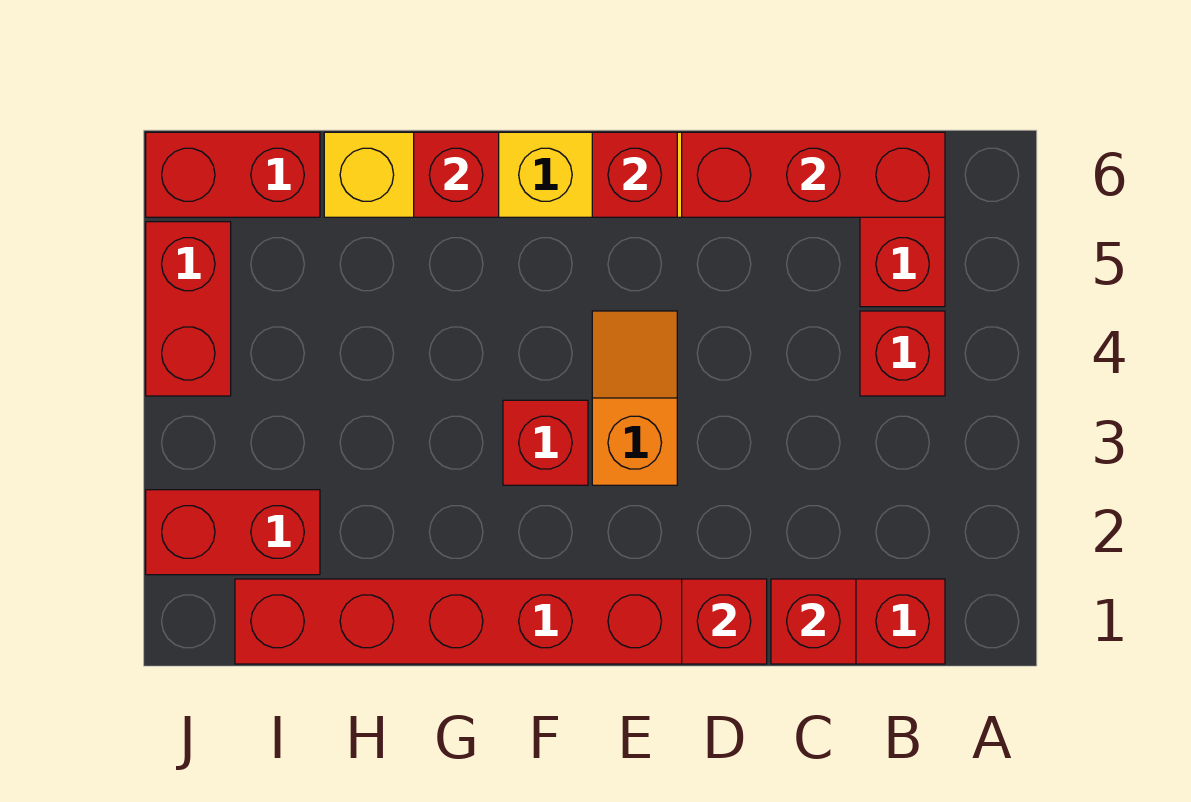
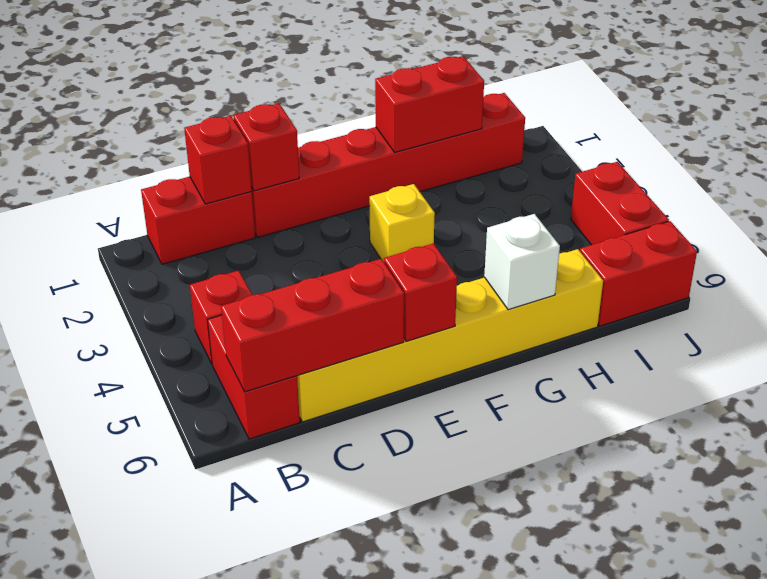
orange 1x2 slope [592,311,677,485] -> none
red 1x1 brick [503,400,588,485] -> yellow 1x1 brick [369,184,435,262]
red 1x1 brick [414,132,499,217] -> white 1x1 brick [484,214,560,310]
red 1x2 brick [146,490,320,575] -> red 1x2 brick moved to [375,56,484,152]

